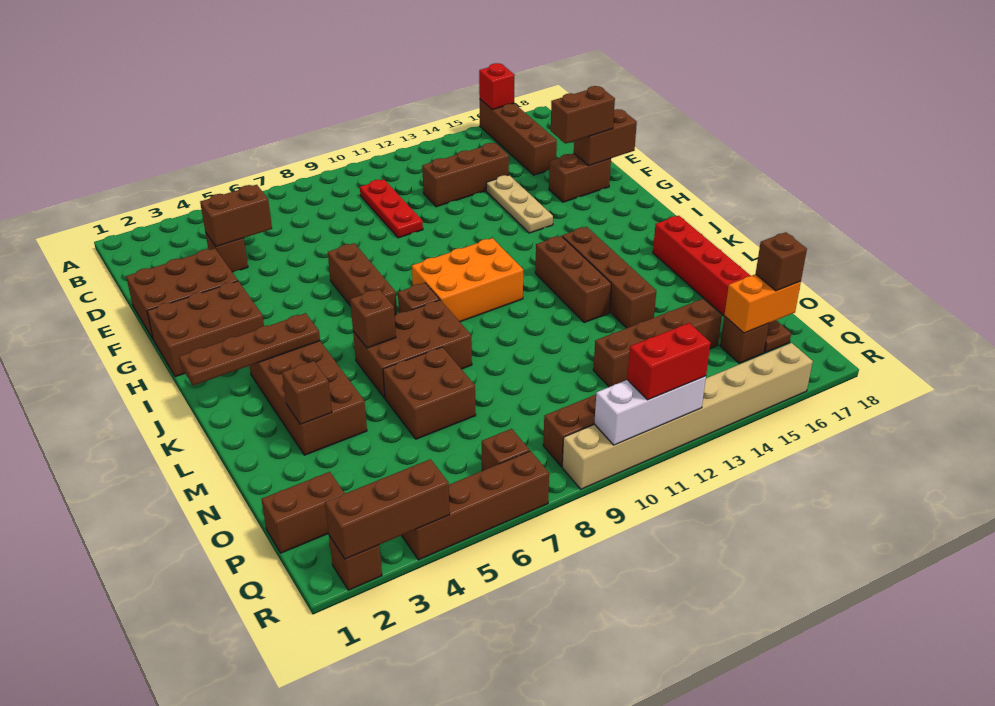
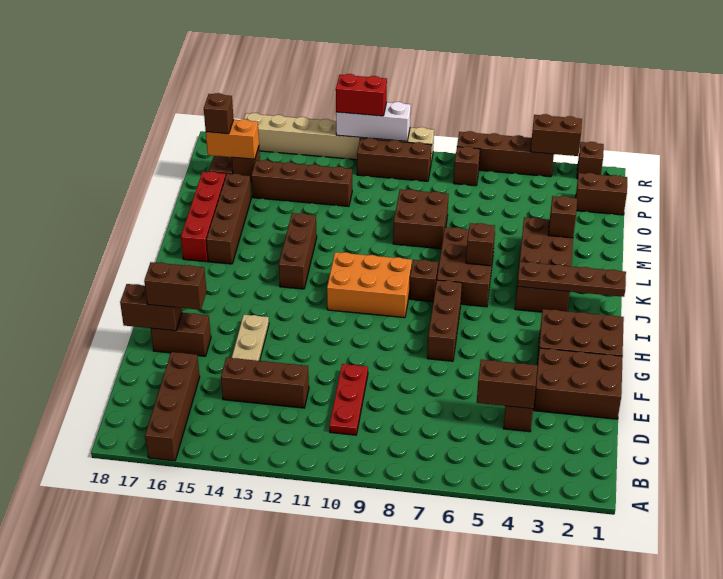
red 1x1 brick [479,63,514,109] -> none
brown 1x4 brick [562,227,656,328] -> brown 1x4 brick moved to [206,174,251,264]
brown 2x3 brick [353,300,472,398] -> brown 2x3 brick turned to [437,227,495,307]
brown 2x2 brick [383,347,476,439] -> brown 2x2 brick moved to [393,189,449,249]
brown 1x3 brick [325,459,450,559] -> brown 1x2 brick [530,114,582,156]

